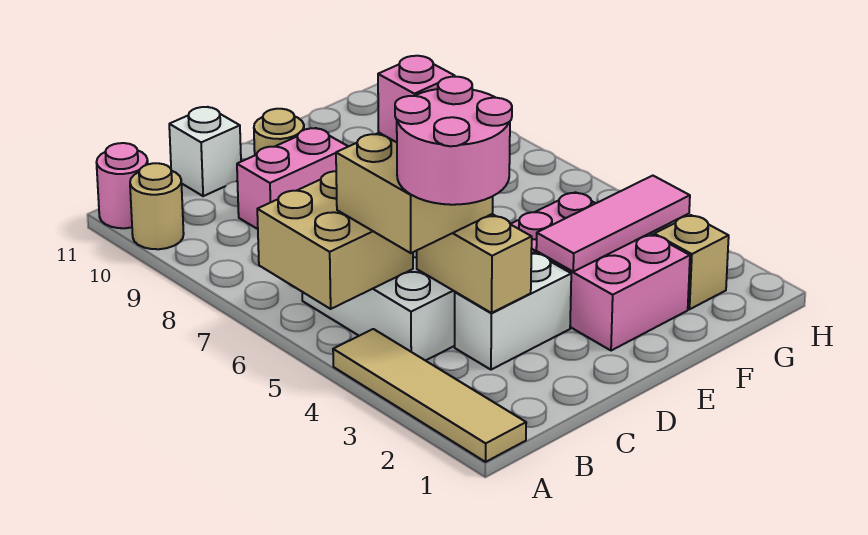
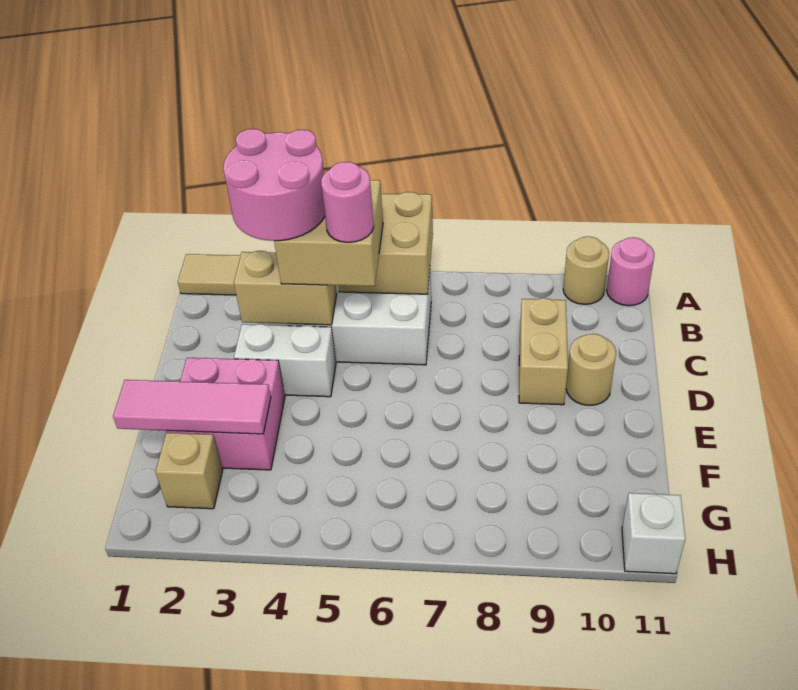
white 1x2 brick [455,253,571,370] -> white 1x2 brick turned to [234,324,336,397]
pink 1x1 brick [378,56,455,142] -> pink 1x1 round brick [321,162,374,242]
pink 1x2 brick [237,128,348,229] -> tan 1x2 brick [519,298,568,405]
white 1x1 brick [169,107,241,196] -> white 1x1 brick moved to [622,493,685,574]
pink 2x3 brick [510,192,690,351] -> pink 2x2 brick [167,358,285,470]
pink 1x3 tile [536,176,690,272] -> pink 1x3 tile turned to [113,380,271,434]

